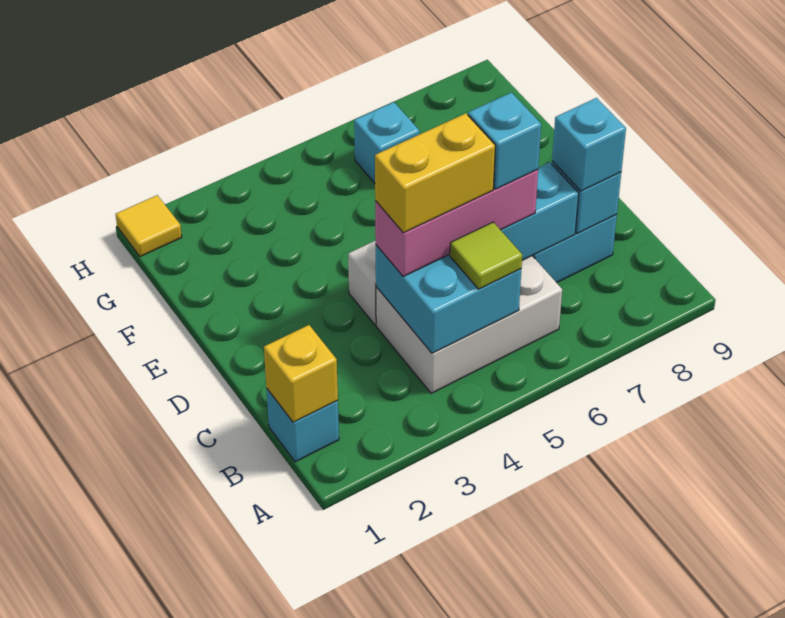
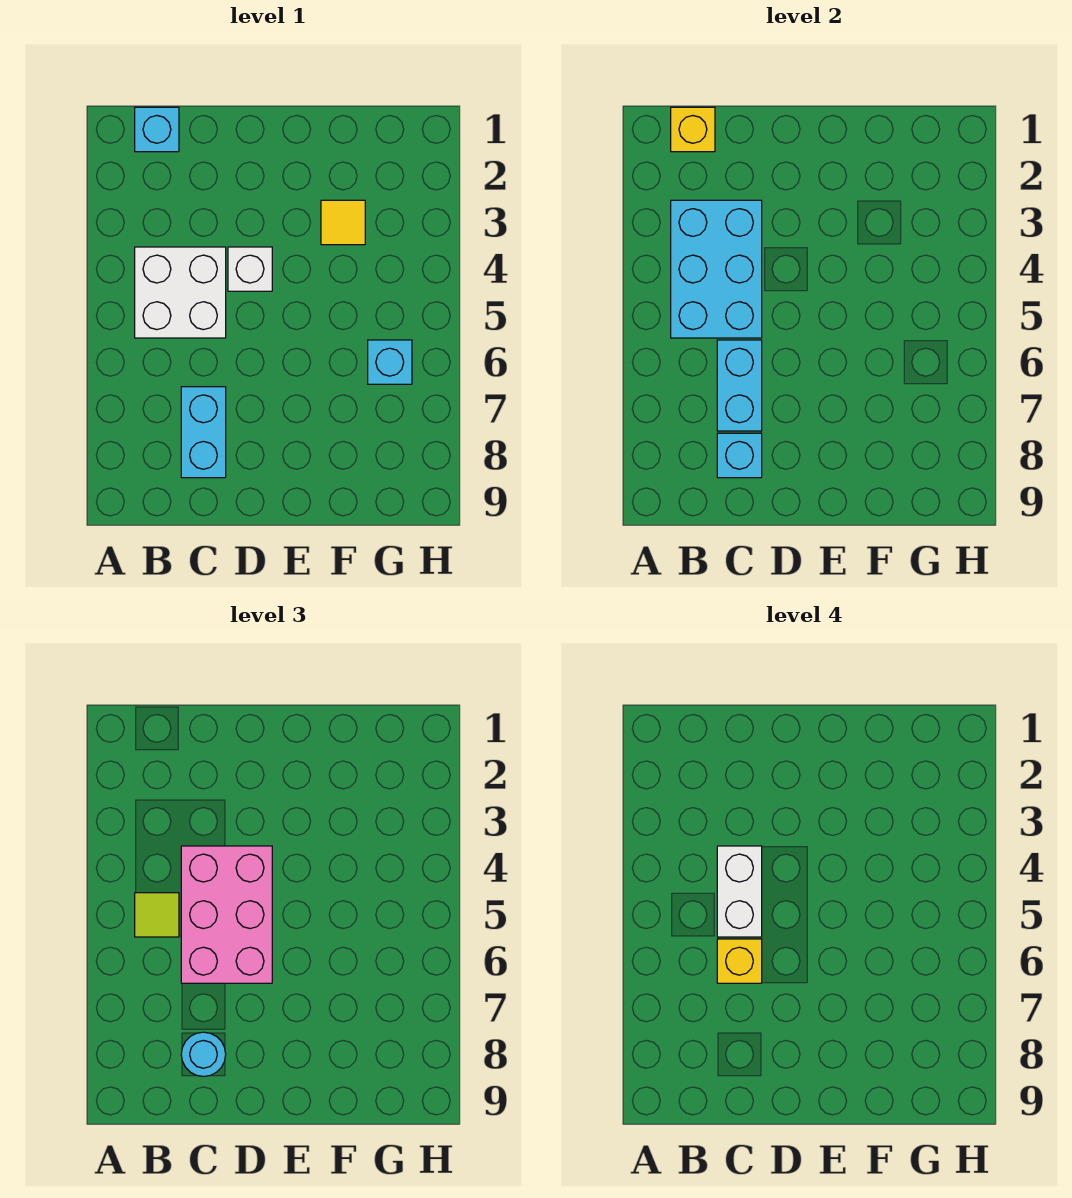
white 2x3 brick [376,256,562,393] -> white 2x2 brick [135,247,226,338]
cyan 2x2 brick [376,245,521,353] -> cyan 2x3 brick [671,200,762,338]
pink 1x3 brick [375,170,538,277] -> pink 2x3 brick [181,846,272,983]
yellow 1x2 brick [375,113,495,233] -> white 1x2 brick [717,846,762,937]
cyan 1x1 brick [468,93,541,189] -> yellow 1x1 brick [717,939,762,983]
cyan 1x1 brick [552,98,626,191] -> cyan 1x1 round brick [181,1032,226,1076]
yellow 1x1 tile [116,195,182,257] -> yellow 1x1 tile moved to [321,200,365,245]

